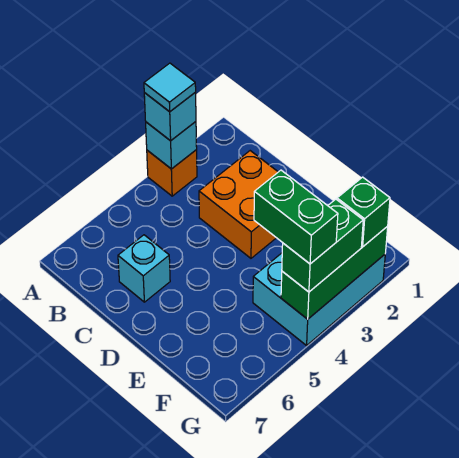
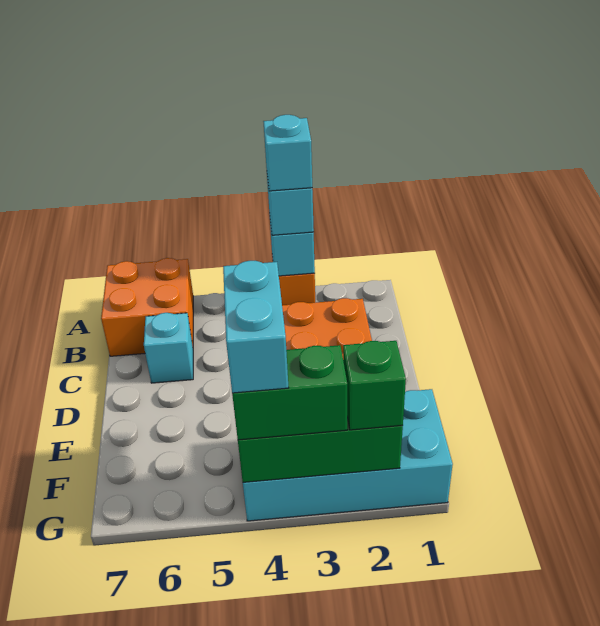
cyan 1x1 tile [144,63,196,112] -> cyan 1x1 brick [263,115,312,191]
none -> orange 2x2 brick [101,258,193,356]
cyan 2x3 brick [253,253,385,345] -> cyan 2x4 brick [243,389,453,521]
green 1x2 brick [254,170,338,264] -> cyan 1x2 brick [223,261,289,393]

